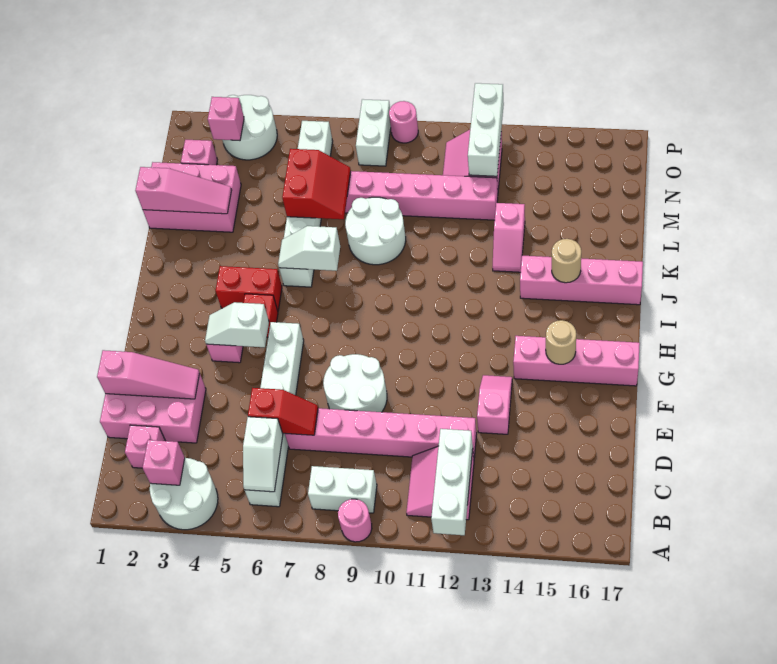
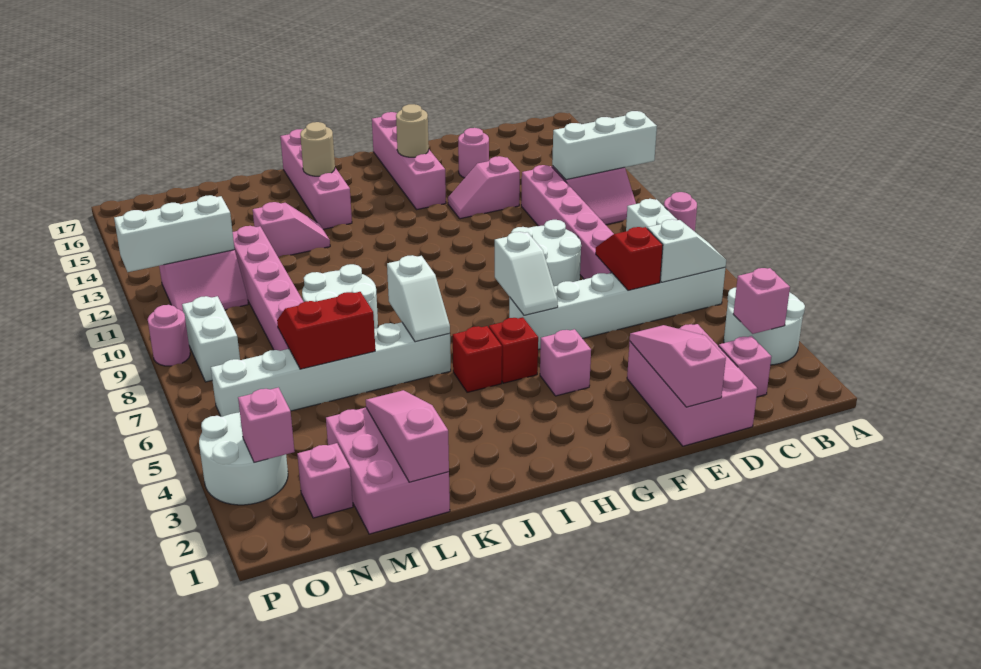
none -> pink 1x1 round brick [458,128,489,178]
white 1x2 slope [205,302,269,347] -> white 1x2 slope moved to [495,232,558,315]
red 1x2 brick [216,266,282,310] -> red 1x1 brick [453,326,502,392]
white 1x2 brick [356,99,391,166] -> white 1x2 brick turned to [182,296,240,382]

